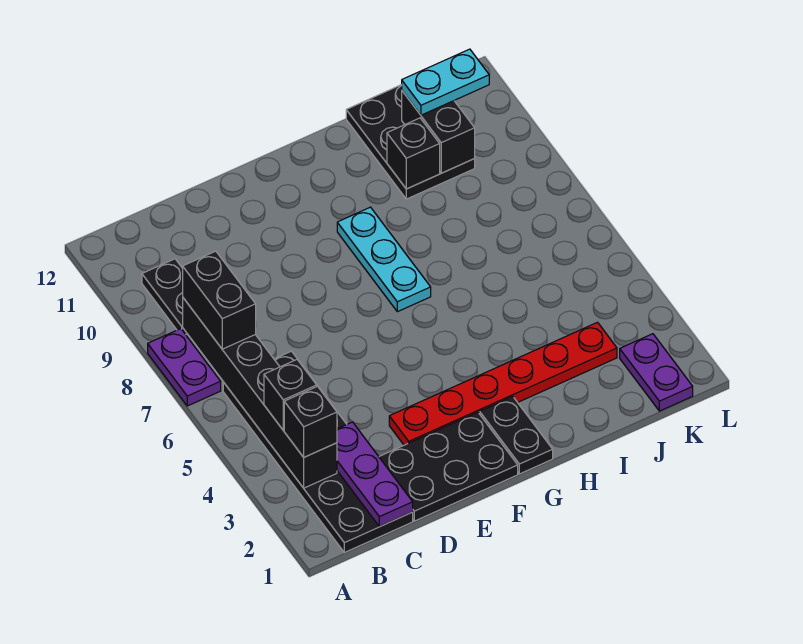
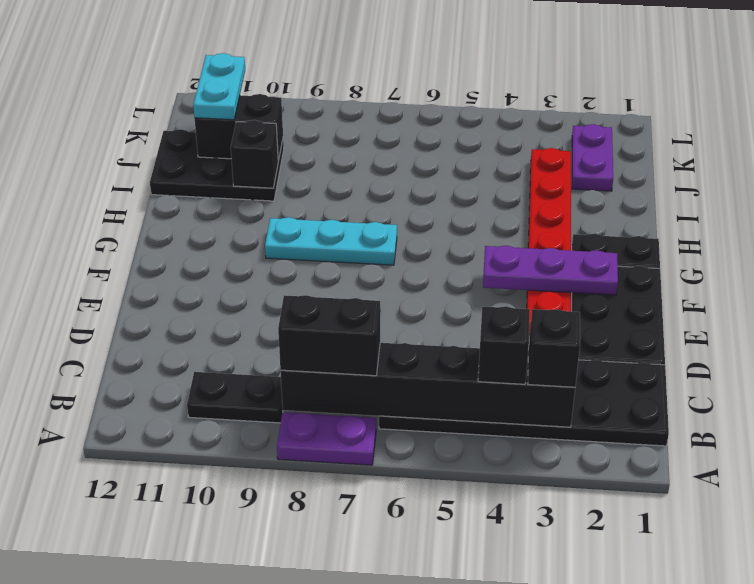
purple 1x3 plate [337,422,413,527] -> purple 1x3 plate moved to [483,245,618,295]
purple 1x2 plate [620,334,693,411] -> purple 1x2 plate turned to [572,124,613,191]

